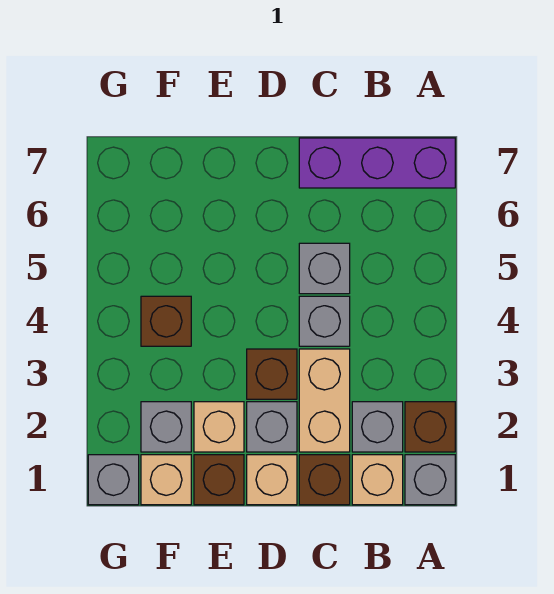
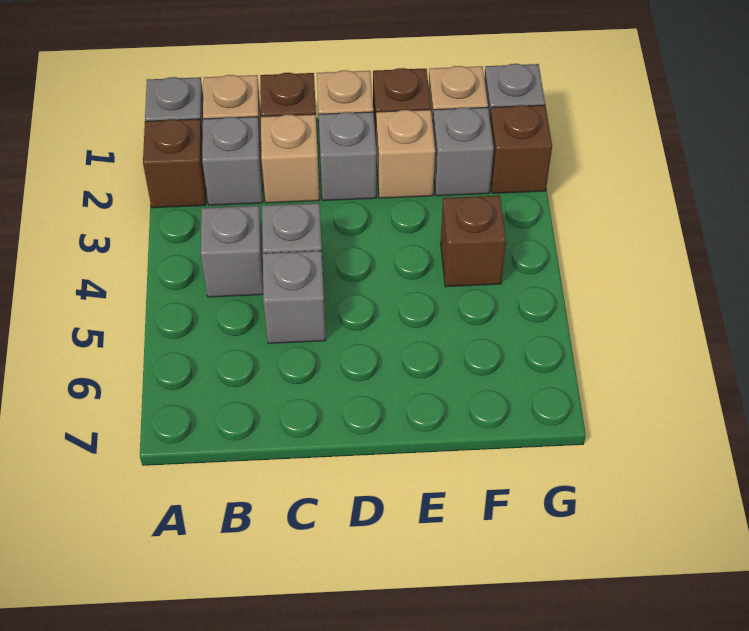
purple 1x3 brick [299,138,455,188] -> none
none -> grey 1x1 brick [201,206,263,297]
tan 1x2 brick [299,349,350,452] -> tan 1x1 brick [261,114,320,203]
brown 1x1 brick [247,349,297,399] -> brown 1x1 brick moved to [490,105,552,193]

